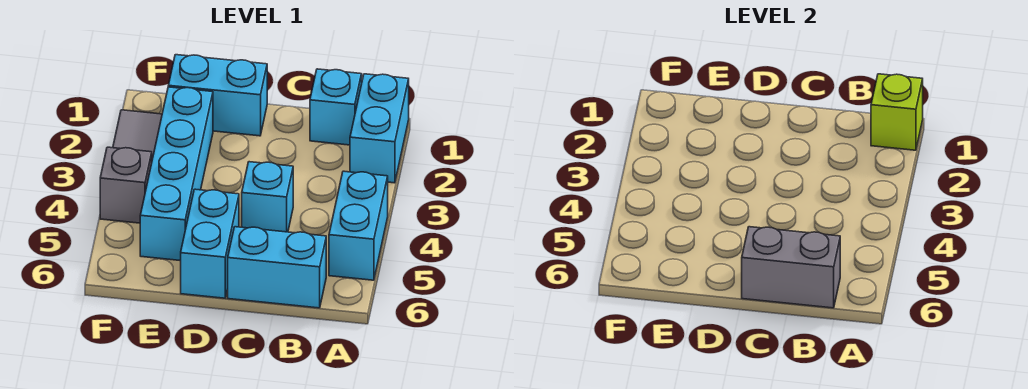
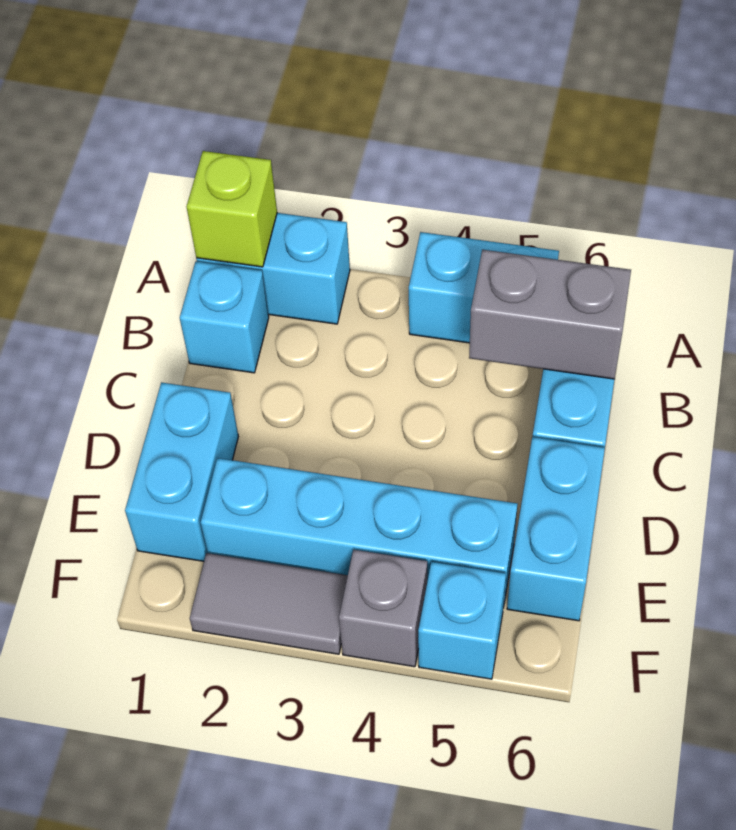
grey 1x2 brick [742,227,840,308] -> grey 1x2 brick turned to [469,250,631,379]
cyan 1x1 brick [242,162,293,232] -> cyan 1x1 brick moved to [418,562,506,679]
cyan 1x2 brick [181,189,239,298] -> cyan 1x2 brick turned to [507,437,605,621]

